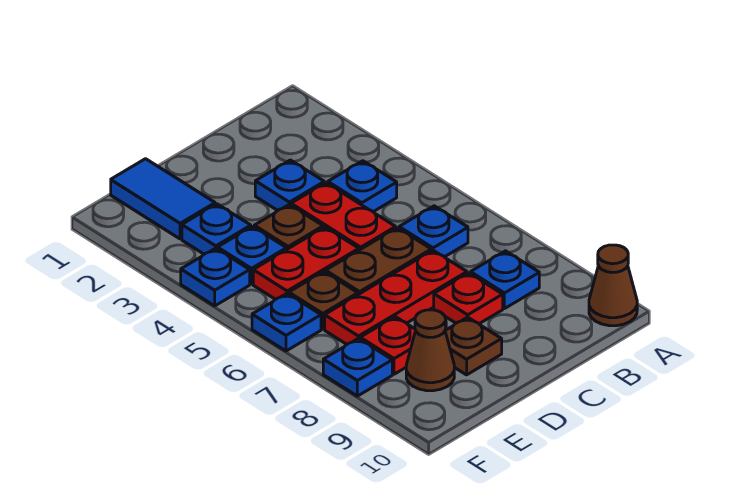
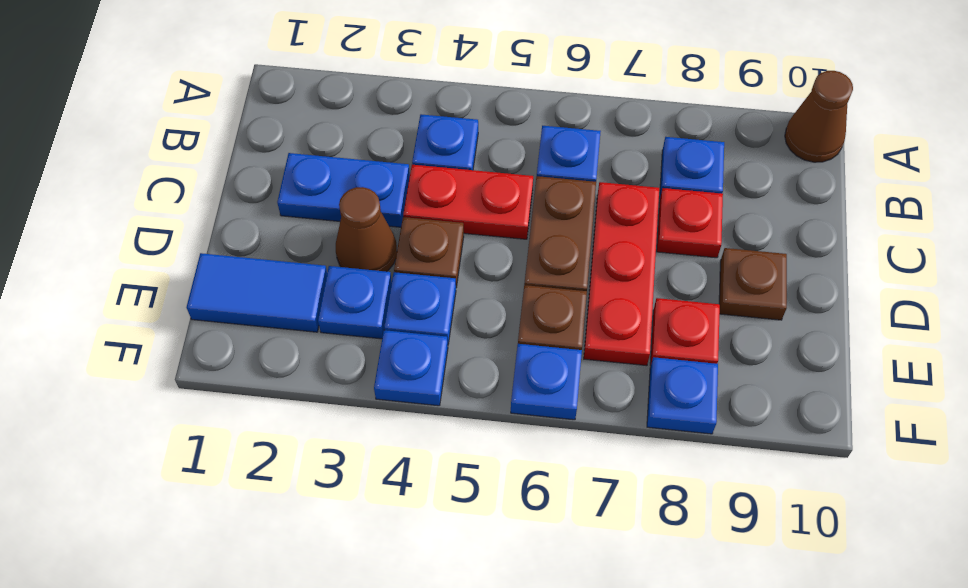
blue 1x1 plate [255,160,324,211] -> blue 1x2 plate [277,153,410,227]
red 1x2 plate [253,227,359,299] -> none
brown 1x1 cone [406,310,454,391] -> brown 1x1 cone moved to [336,187,397,272]

